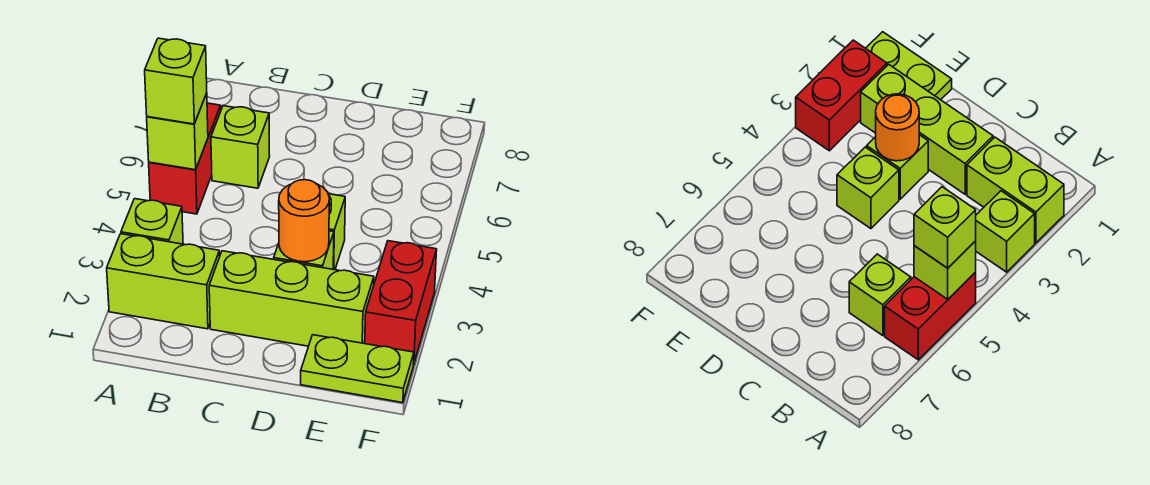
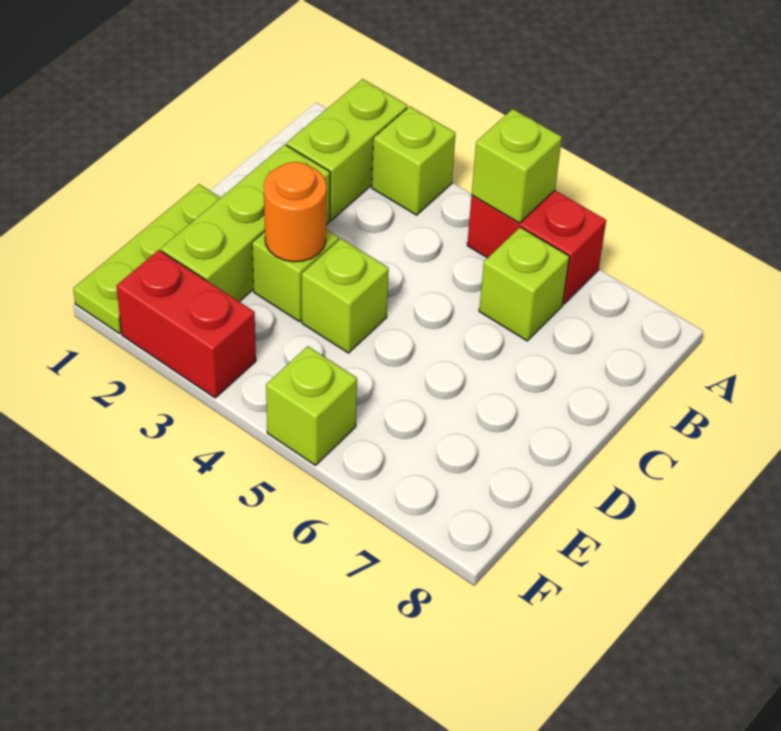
lime 1x1 brick [145,38,207,124] -> lime 1x1 brick moved to [266,346,357,465]
lime 1x2 plate [301,335,414,403] -> lime 1x3 plate [73,184,221,333]

